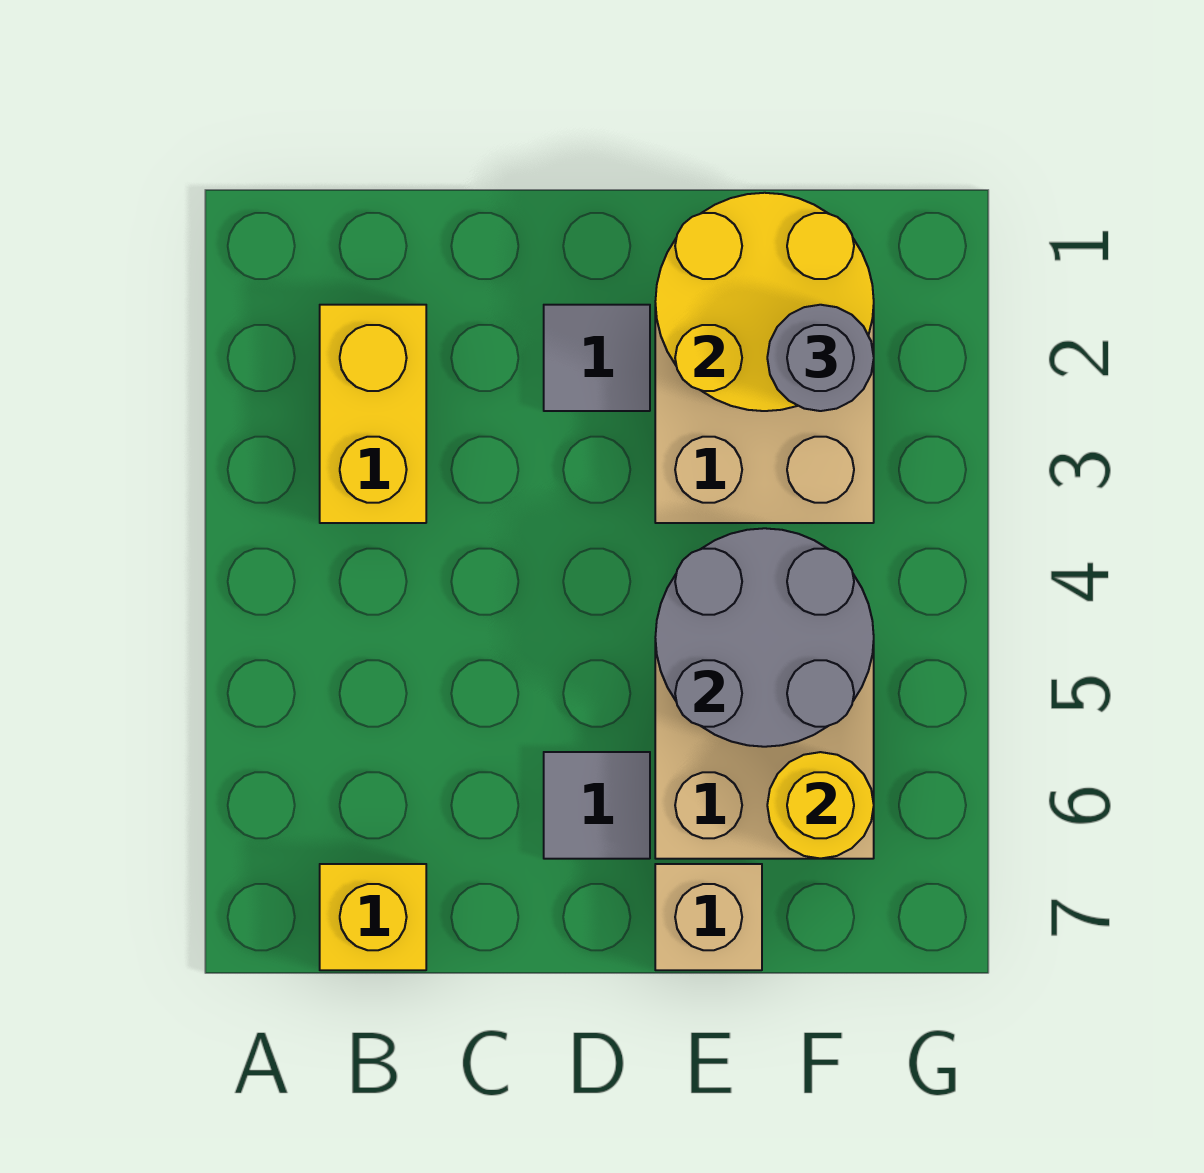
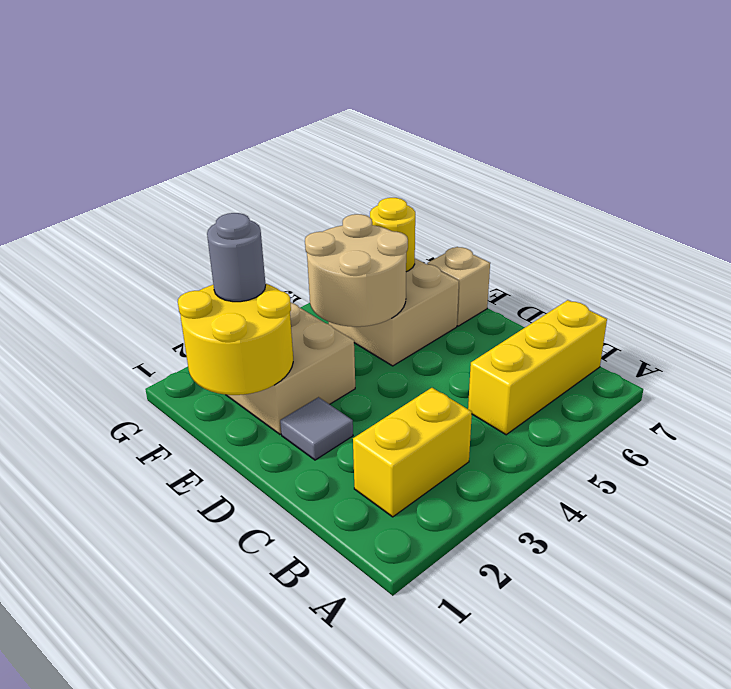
yellow 1x1 brick [320,864,426,970] -> yellow 1x3 brick [468,300,607,435]
grey 1x1 tile [544,752,650,859] -> none
grey 2x2 round brick [655,528,874,747] -> tan 2x2 round brick [305,214,408,327]

